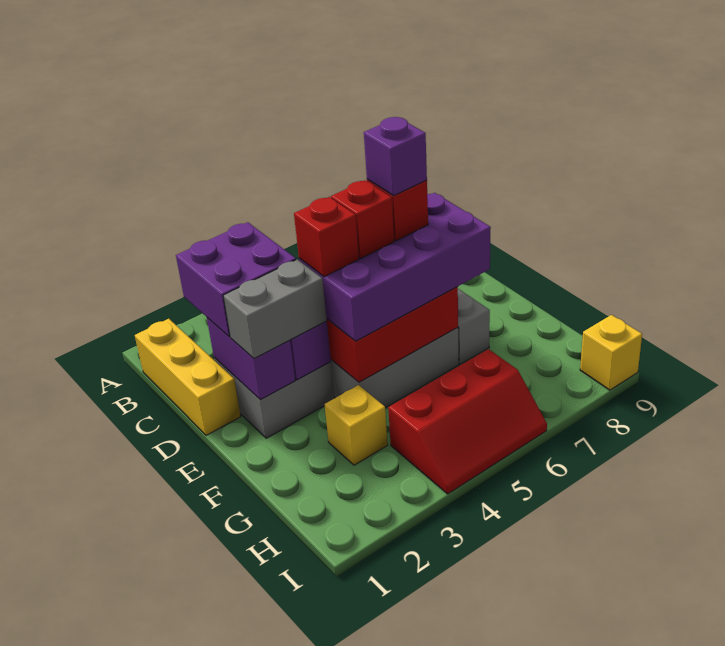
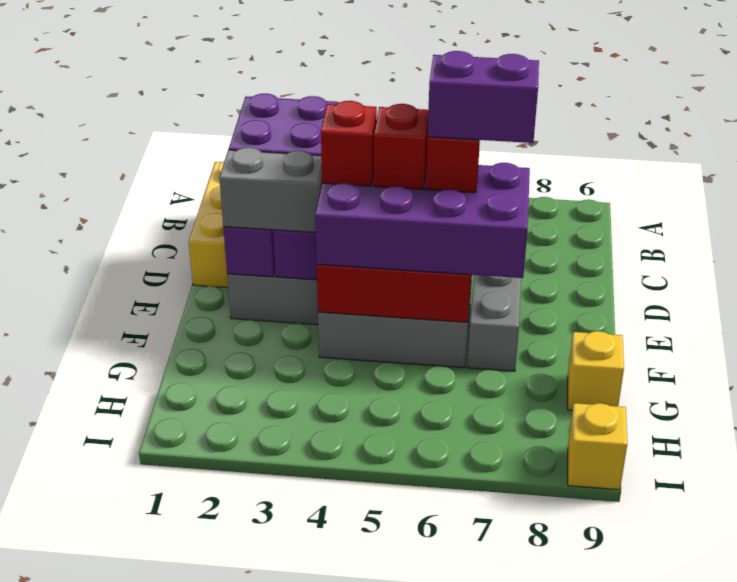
purple 1x1 brick [364,117,427,196] -> purple 1x2 brick [428,51,539,143]
yellow 1x1 brick [325,385,388,465] -> yellow 1x1 brick moved to [568,331,624,410]
red 2x3 slope [388,349,547,494] -> none

